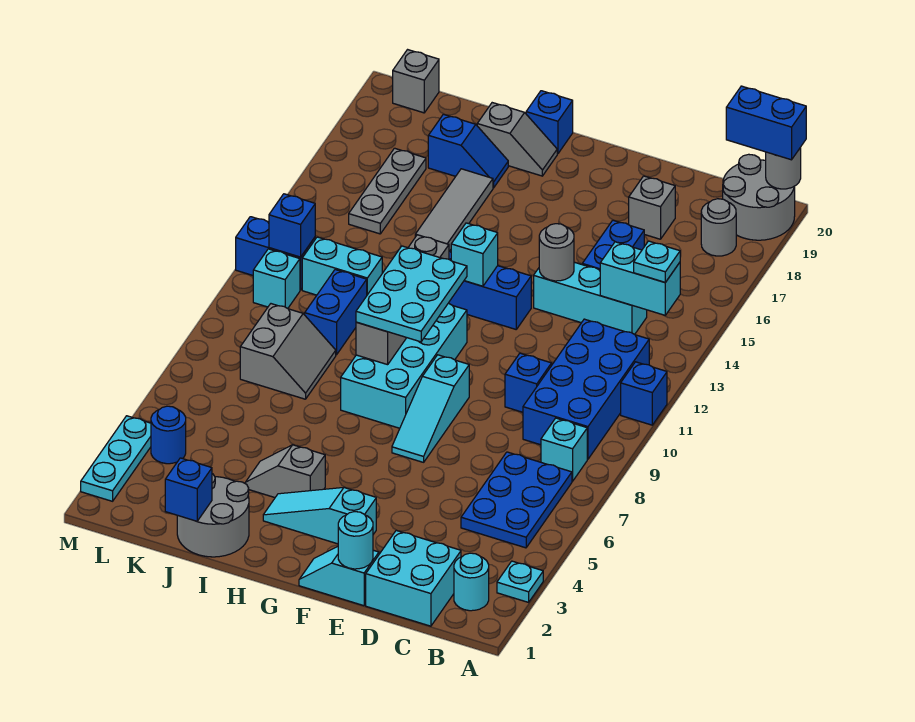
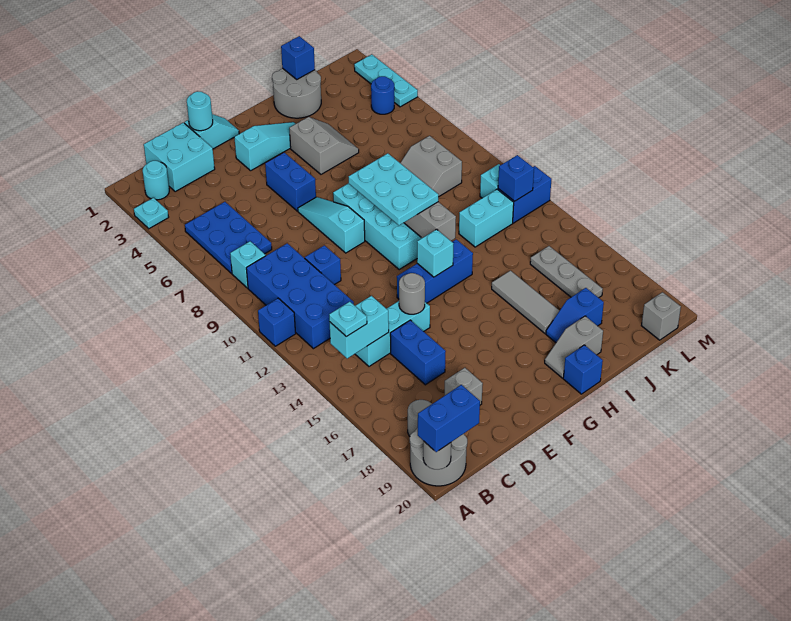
grey 1x2 slope [245,445,325,498] -> grey 2x2 slope [289,117,359,174]
blue 1x2 brick [305,270,367,355] -> blue 1x2 brick moved to [265,153,316,211]

